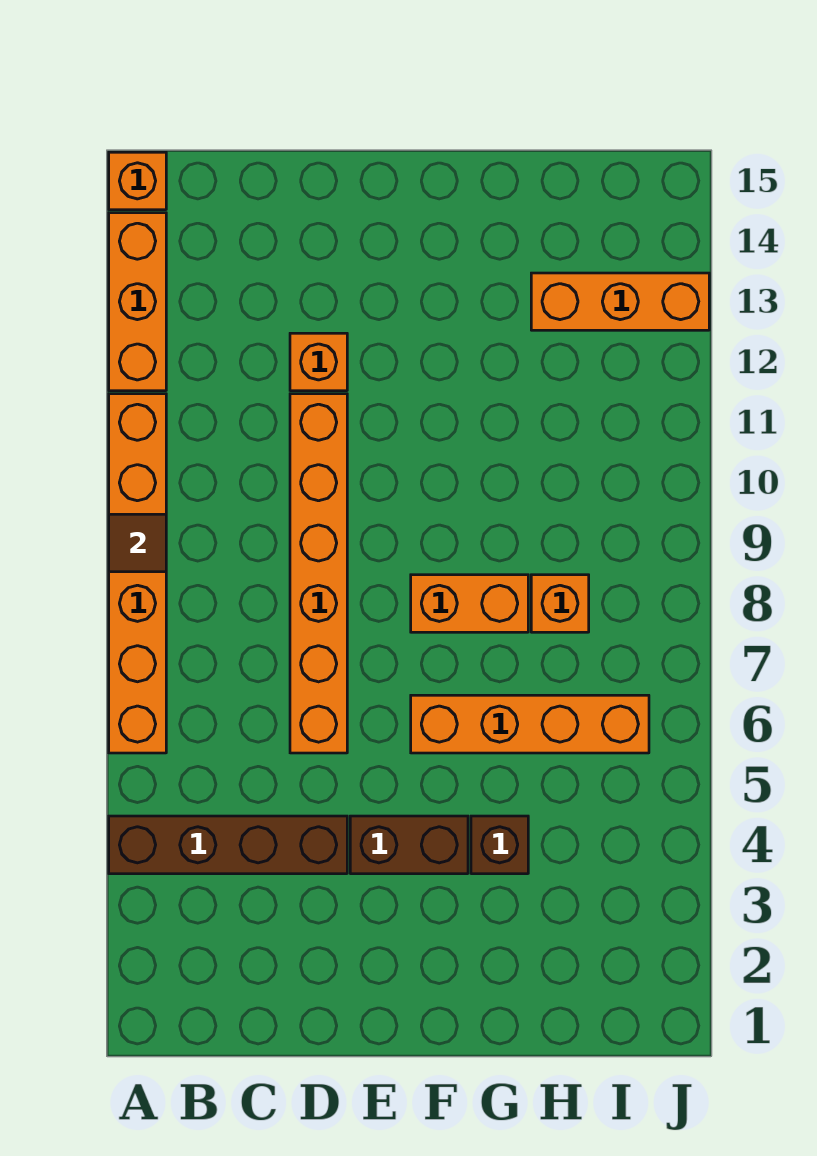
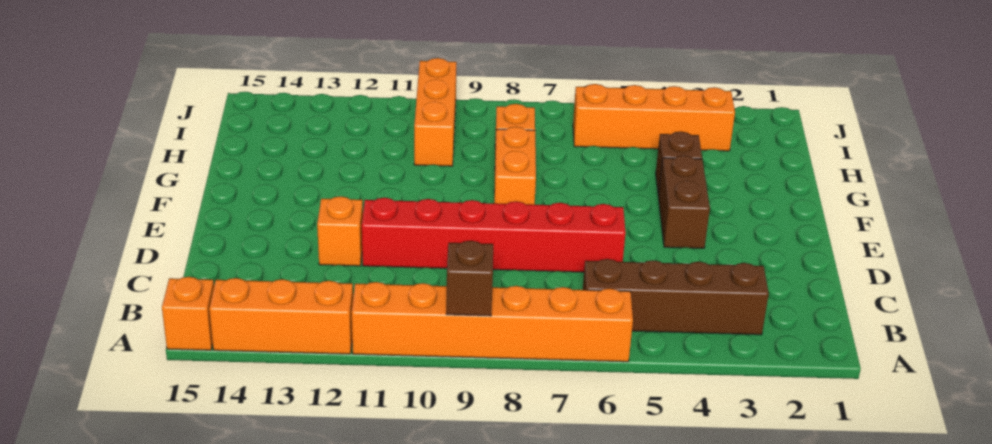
brown 1x4 brick [109,816,347,874] -> brown 1x4 brick turned to [583,259,769,335]
brown 1x1 tile [109,514,166,572] -> brown 1x1 brick [446,241,493,316]
orange 1x6 brick [290,394,347,753] -> red 1x6 brick [362,198,626,272]
orange 1x4 brick [411,695,649,753] -> orange 1x4 brick turned to [573,84,735,151]
orange 1x3 brick [531,273,709,330] -> orange 1x3 brick moved to [414,58,457,166]

